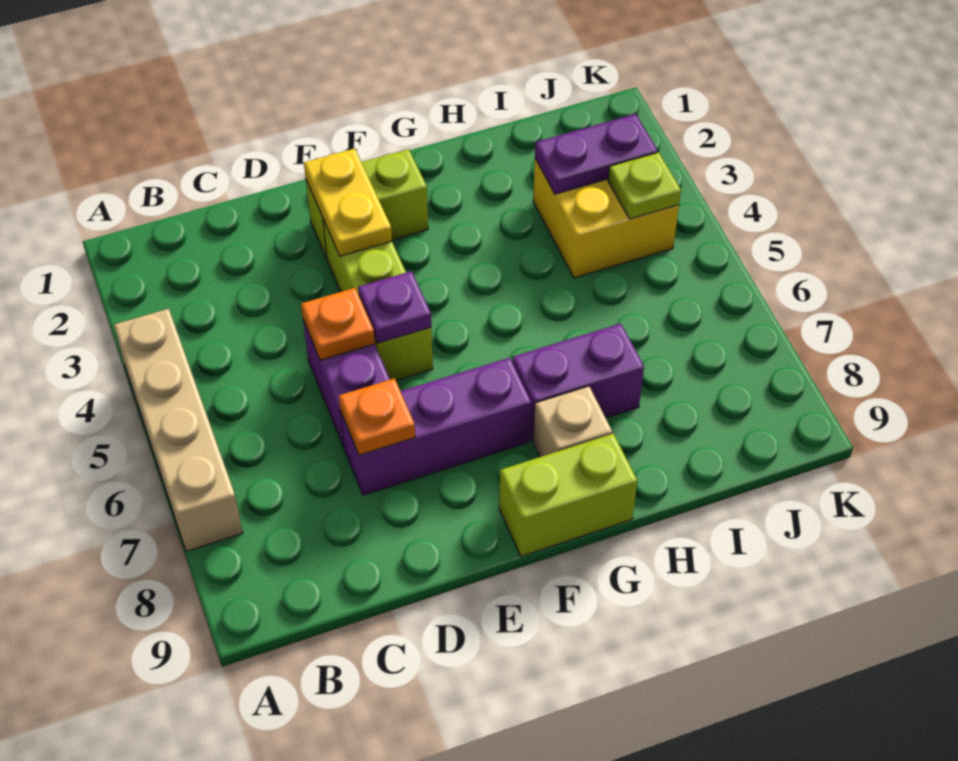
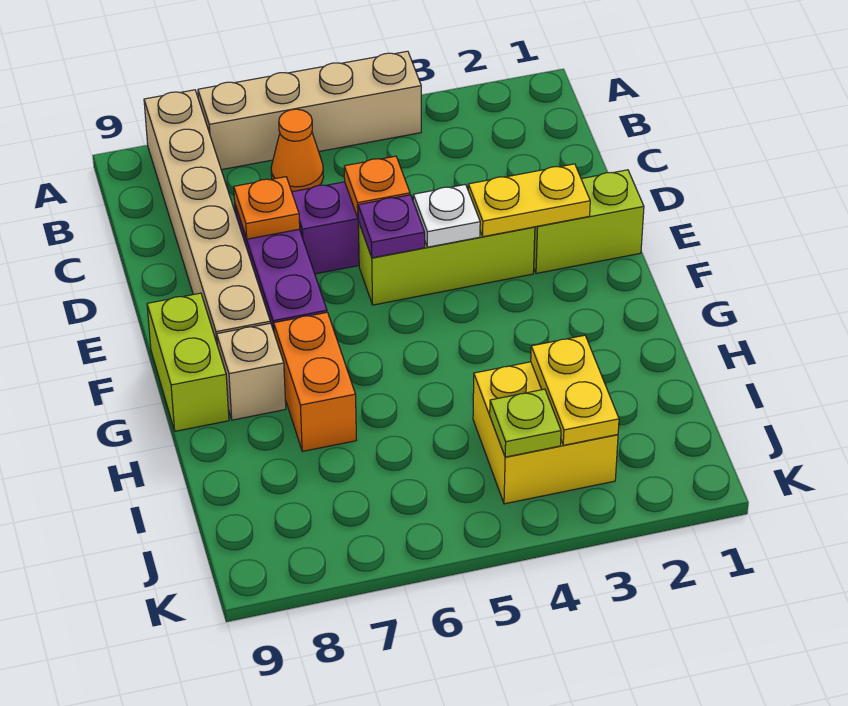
none -> tan 1x6 brick [144,90,270,342]
none -> orange 1x1 cone [271,109,323,192]
lime 1x2 brick [306,149,428,258] -> lime 1x2 brick turned to [534,170,644,274]
none -> white 1x1 plate [413,185,480,247]
purple 1x2 brick [513,324,644,441] -> orange 1x2 brick [274,312,356,451]
purple 1x2 plate [535,114,658,194] -> yellow 1x2 plate [531,335,619,445]

